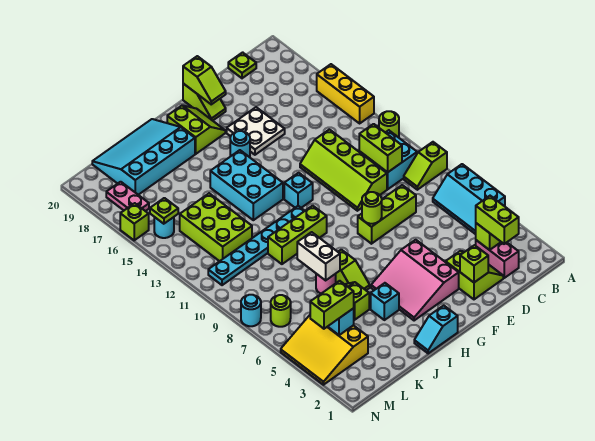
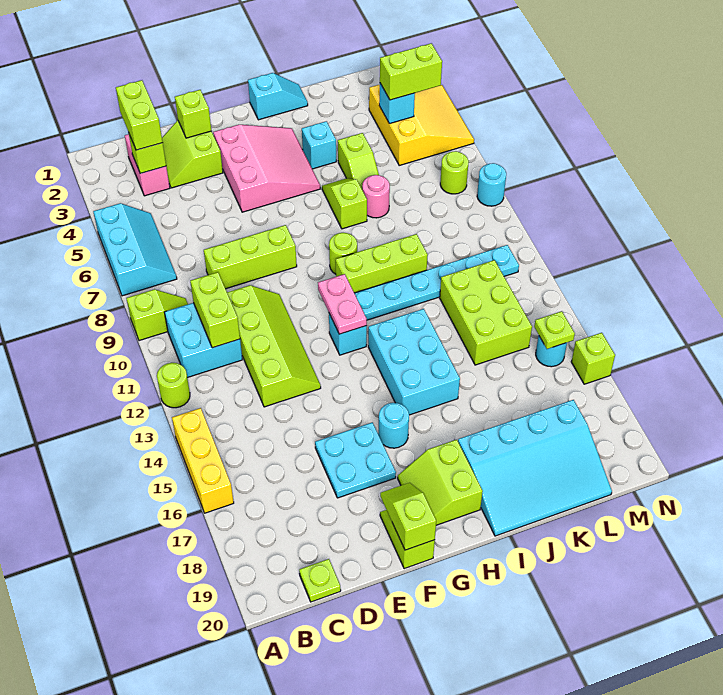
white 2x2 plate [227,107,285,155] -> cyan 2x2 plate [315,422,396,498]
lime 1x1 round brick [362,192,382,224] -> lime 1x1 round brick moved to [329,233,357,274]
white 1x2 brick [297,232,340,280] -> none
pink 1x2 plate [106,182,149,211] -> pink 1x2 plate moved to [318,274,367,334]

